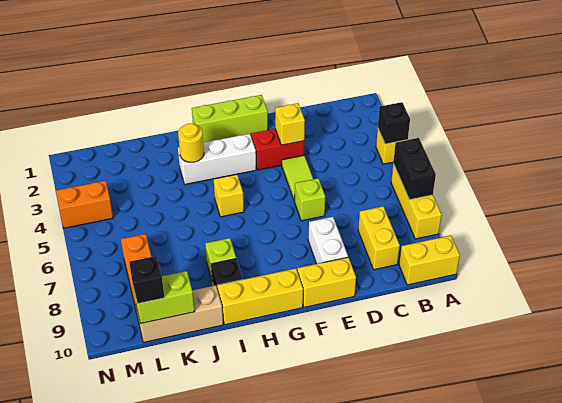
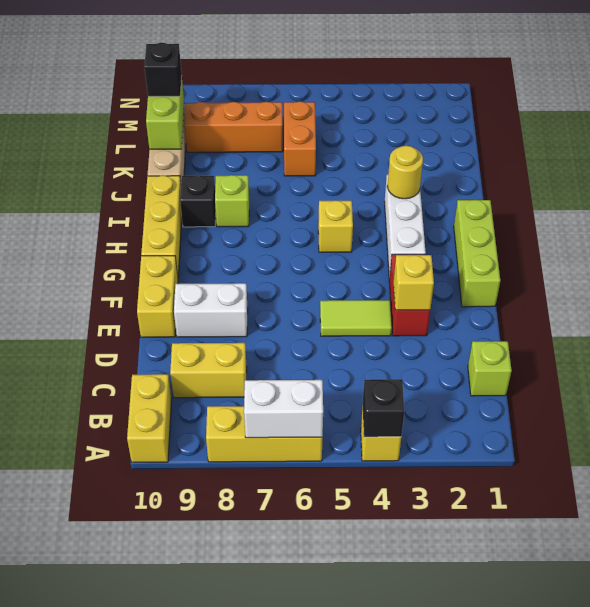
black 1x2 brick [393,138,436,200] -> white 1x2 brick [244,380,323,438]
lime 1x1 brick [294,178,325,221] -> lime 1x1 brick moved to [468,341,512,396]
orange 1x2 brick [56,181,113,228] -> orange 1x2 brick moved to [284,101,316,176]

